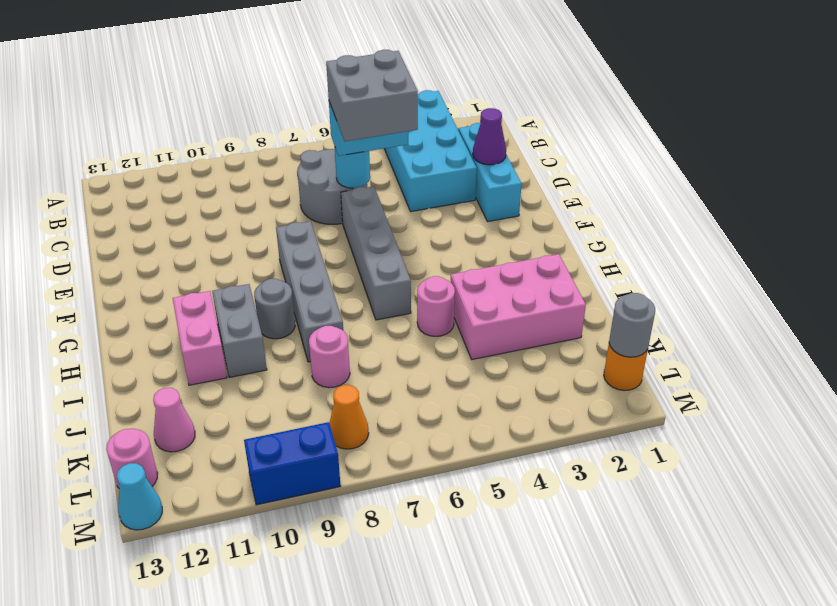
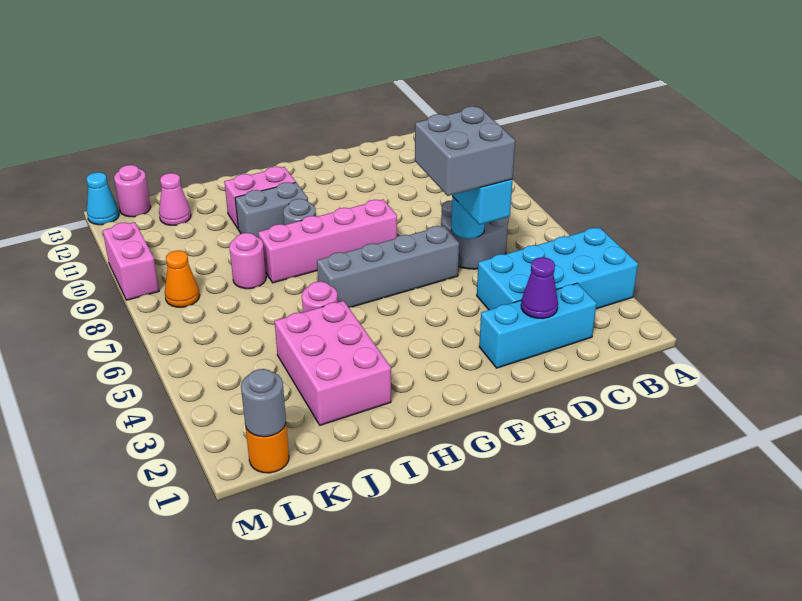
grey 1x4 brick [276,221,343,362] -> pink 1x4 brick [258,199,397,283]
blue 1x2 brick [244,422,341,505] -> pink 1x2 brick [103,222,159,300]

